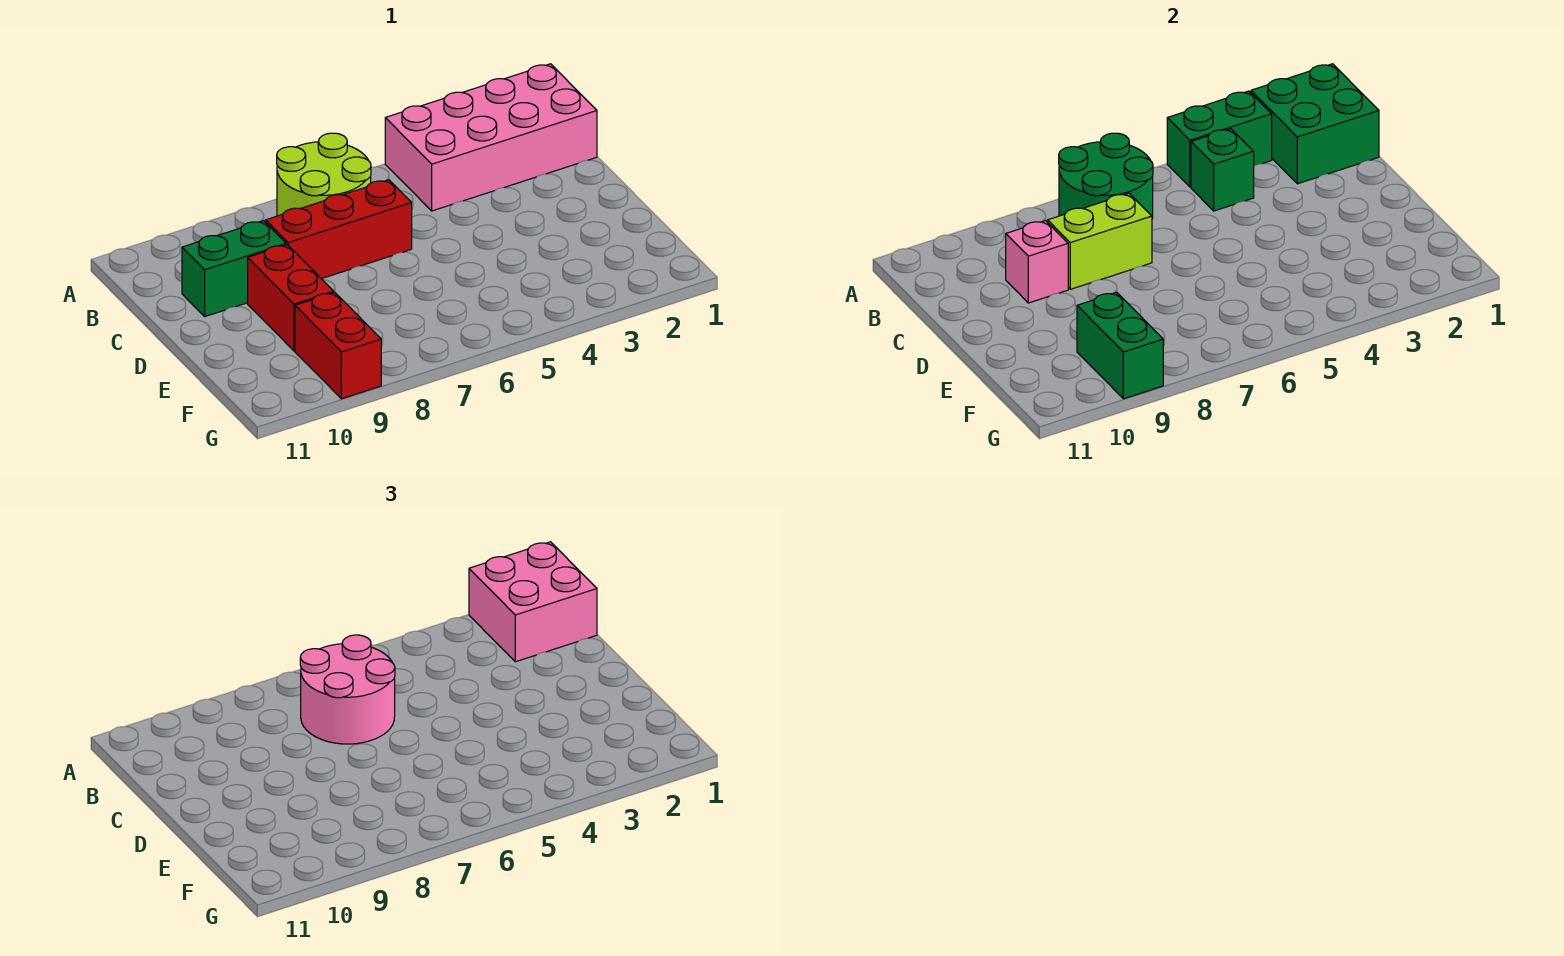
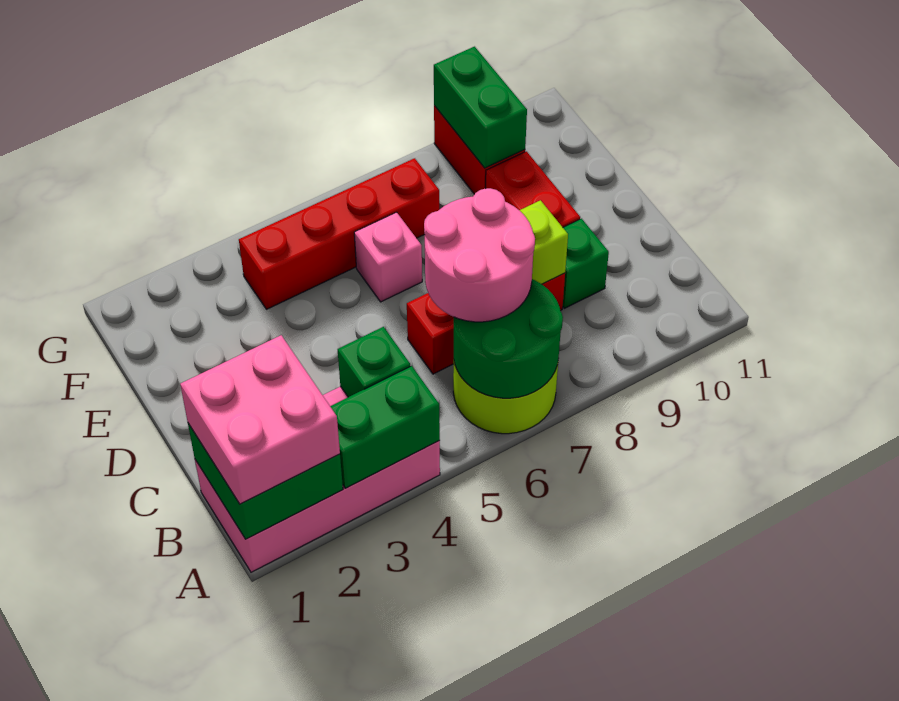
green 1x2 brick [182,221,286,316] -> green 1x1 brick [563,219,609,308]
pink 1x1 brick [1006,221,1068,303] -> pink 1x1 brick moved to [354,212,422,302]
none -> red 1x4 brick [239,158,439,309]

